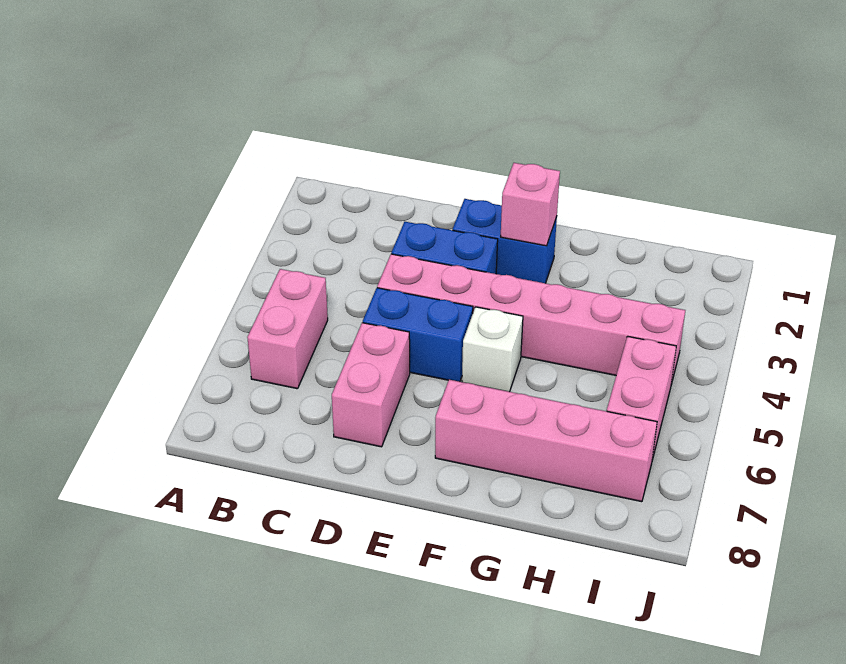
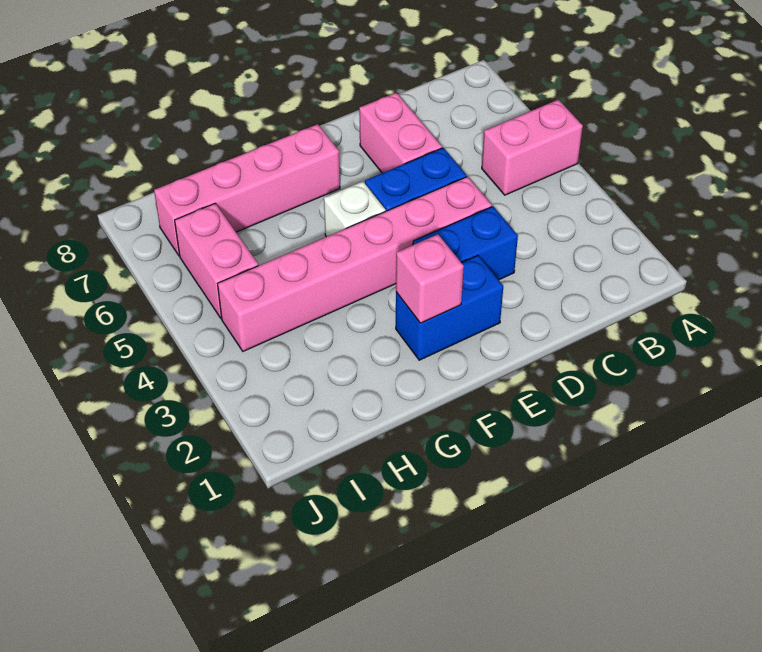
pink 1x2 brick [247,269,328,389] -> pink 1x2 brick turned to [482,100,583,195]

